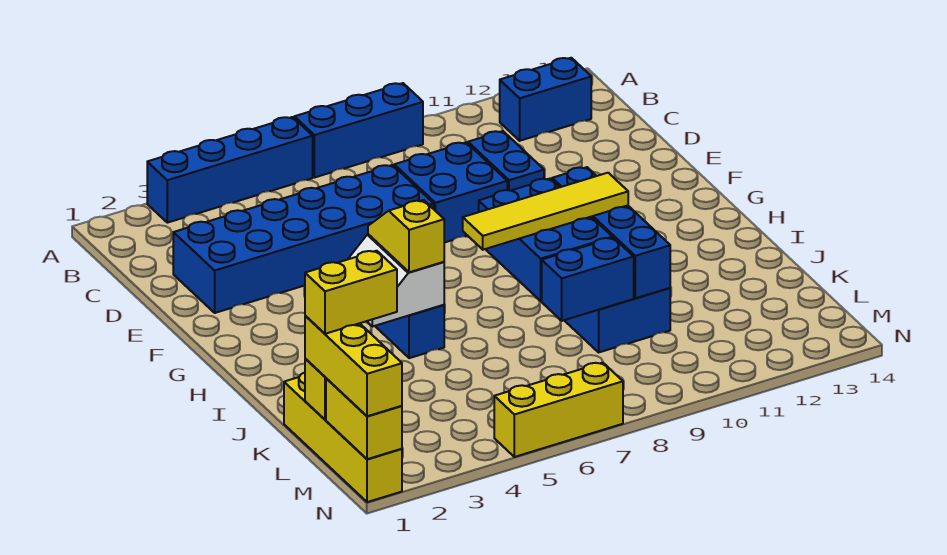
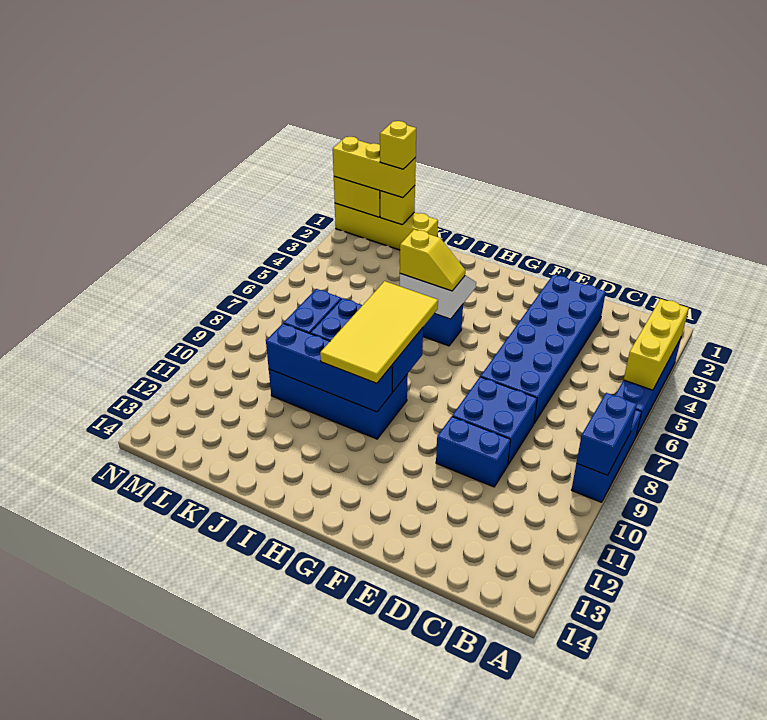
blue 1x2 brick [500,58,591,141] -> blue 1x2 brick moved to [576,393,637,475]
yellow 1x4 tile [463,173,628,250] -> yellow 2x4 tile [320,281,438,383]
yellow 1x2 brick [305,251,397,334] -> yellow 1x1 brick [380,121,416,169]
yellow 1x3 brick [494,363,623,457] -> yellow 1x3 brick moved to [624,299,689,390]

